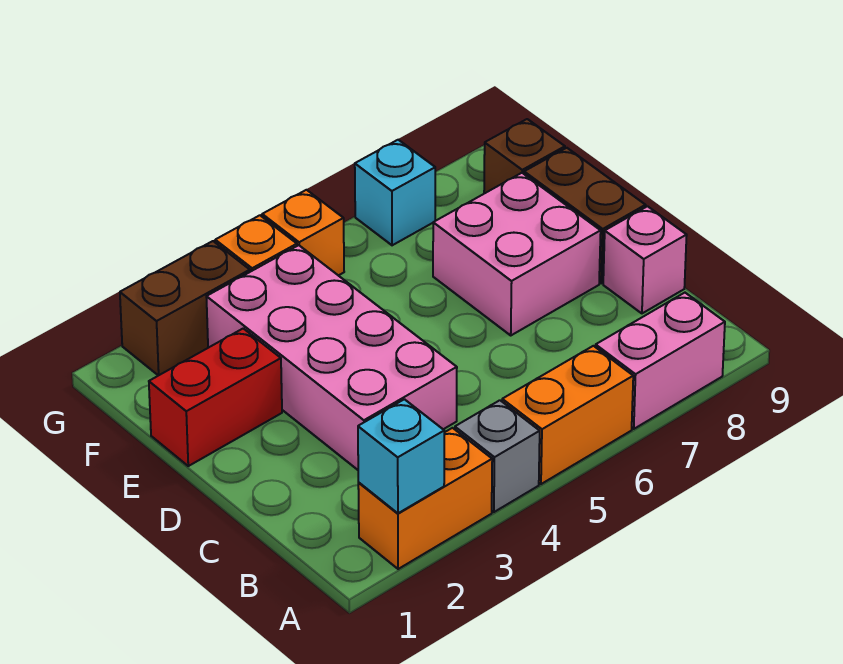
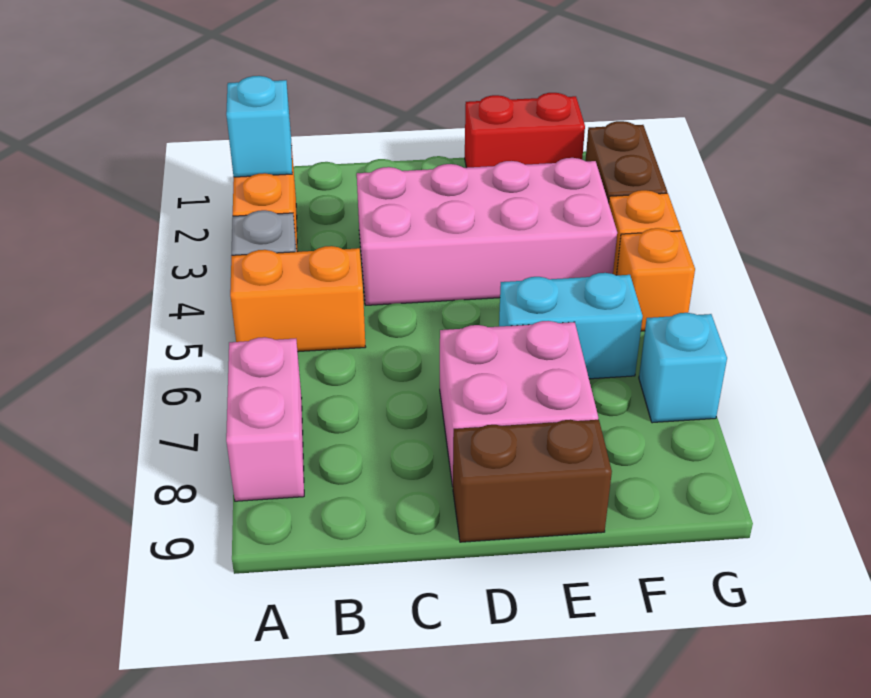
orange 1x2 brick [502,346,633,484] -> orange 1x2 brick turned to [230,246,365,352]
pink 1x1 brick [603,206,687,313] -> none
red 1x2 brick [149,328,282,466] -> red 1x2 brick turned to [465,93,585,168]
none -> cyan 1x2 brick [499,273,643,379]
brown 1x1 brick [484,119,565,194] -> none

